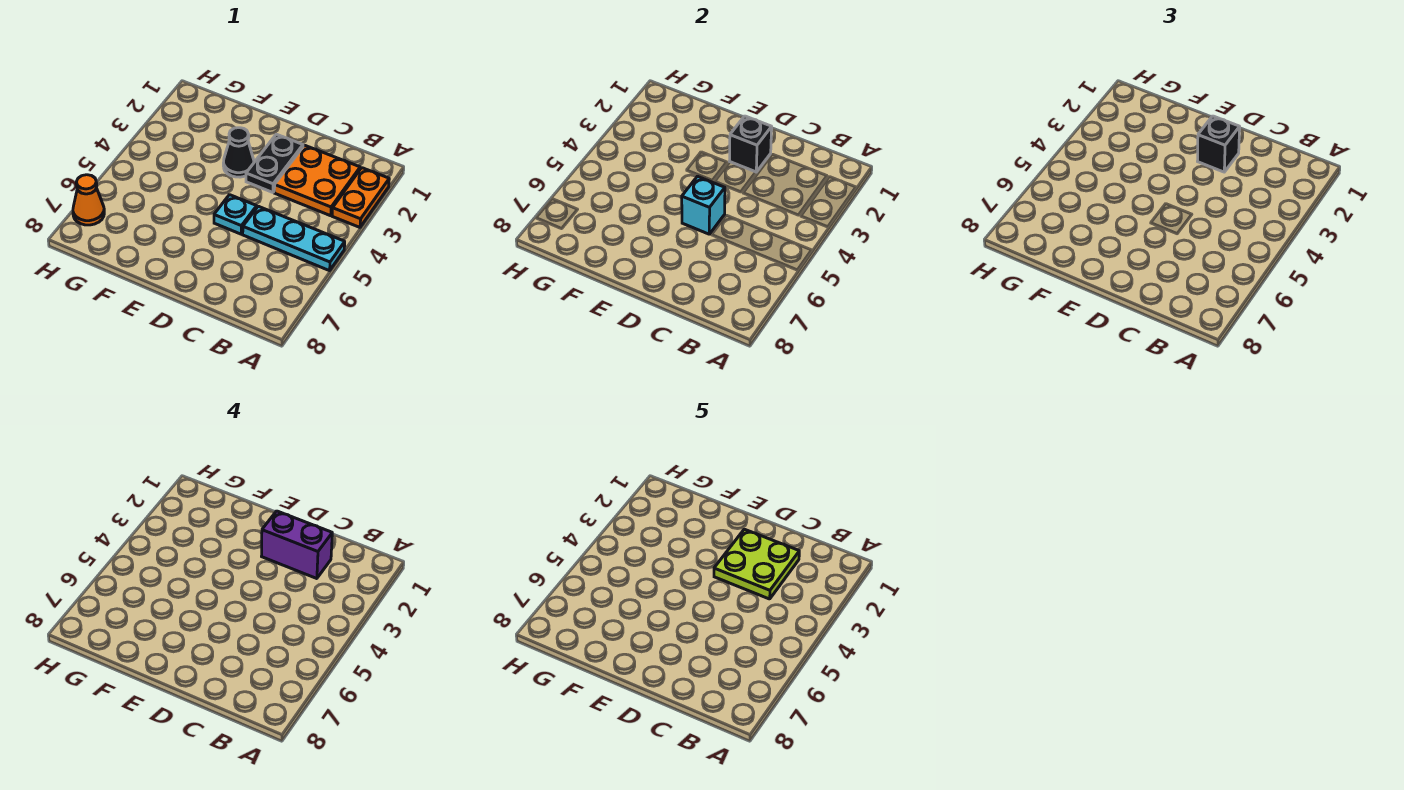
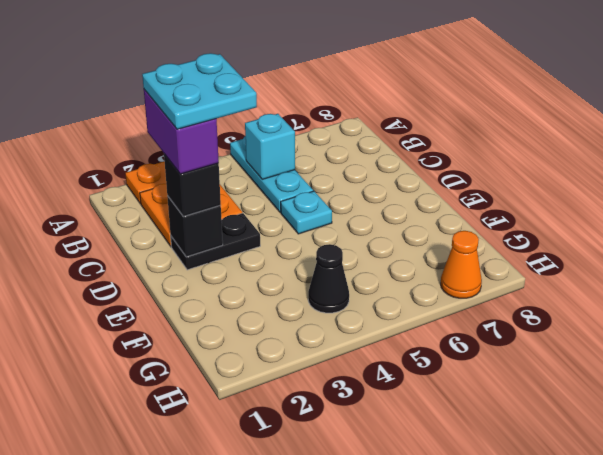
lime 2x2 plate [714,529,799,599] -> cyan 2x2 plate [142,53,257,129]
cyan 1x1 brick [682,176,725,234] -> cyan 1x1 brick moved to [245,114,295,179]
black 1x1 cone [223,128,254,177] -> black 1x1 cone moved to [308,244,349,313]

